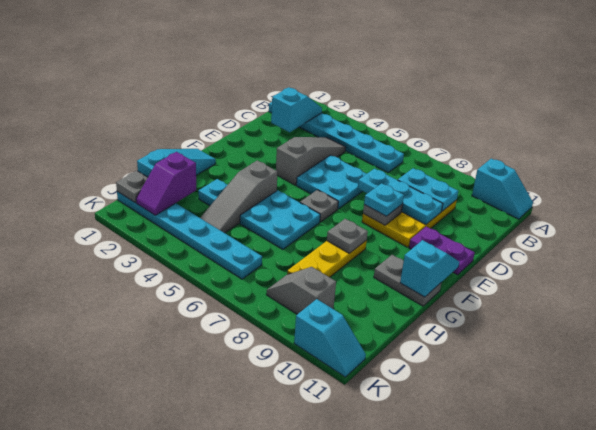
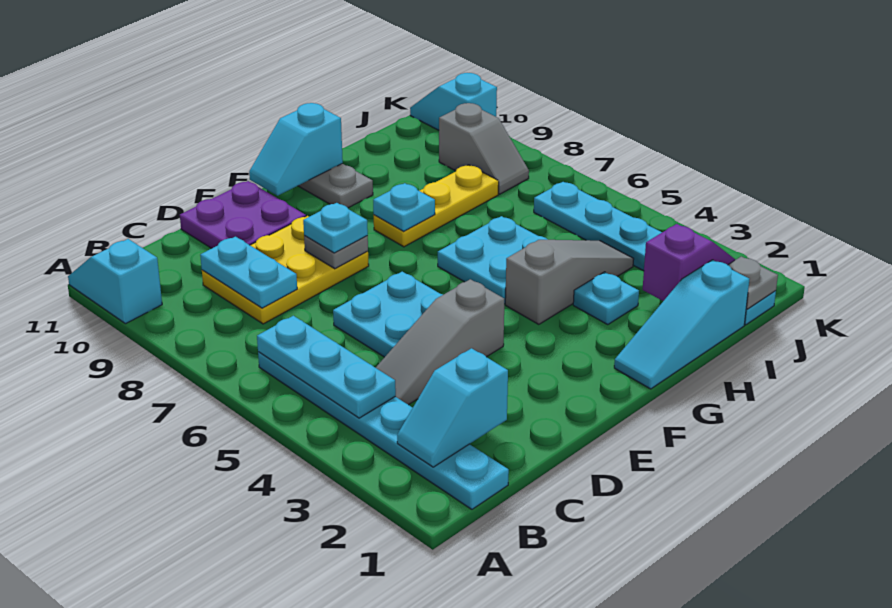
cyan 1x3 plate [358,169,443,225] -> cyan 1x3 plate moved to [257,316,396,418]
purple 1x2 plate [409,227,475,275] -> purple 2x2 plate [180,181,306,248]
grey 1x1 plate [300,190,338,222] -> none
grey 1x1 plate [327,219,368,253] -> cyan 1x1 plate [373,183,435,232]

